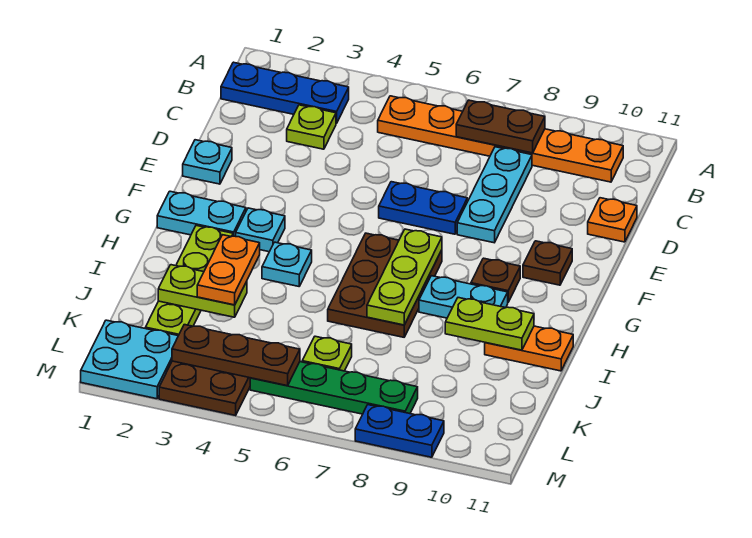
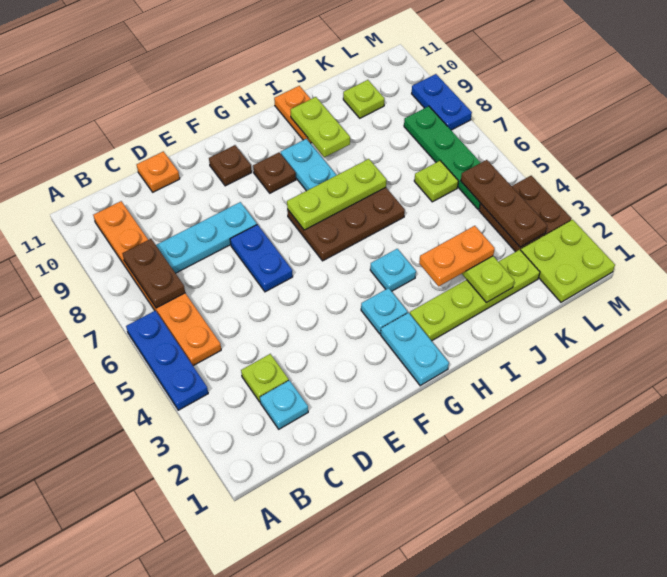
blue 1x3 plate [221,62,349,124] -> blue 1x3 plate moved to [126,311,208,410]
cyan 1x1 plate [183,140,232,184] -> cyan 1x1 plate moved to [260,380,308,429]
none -> lime 1x1 plate [343,80,385,118]
cyan 2x2 plate [81,320,178,399] -> lime 2x2 plate [521,220,615,302]

